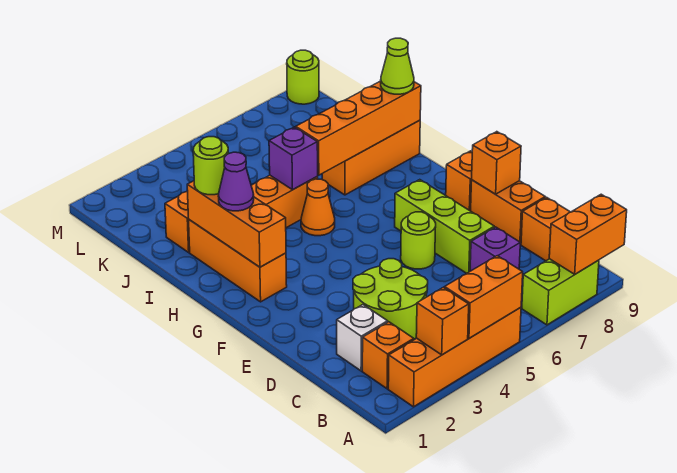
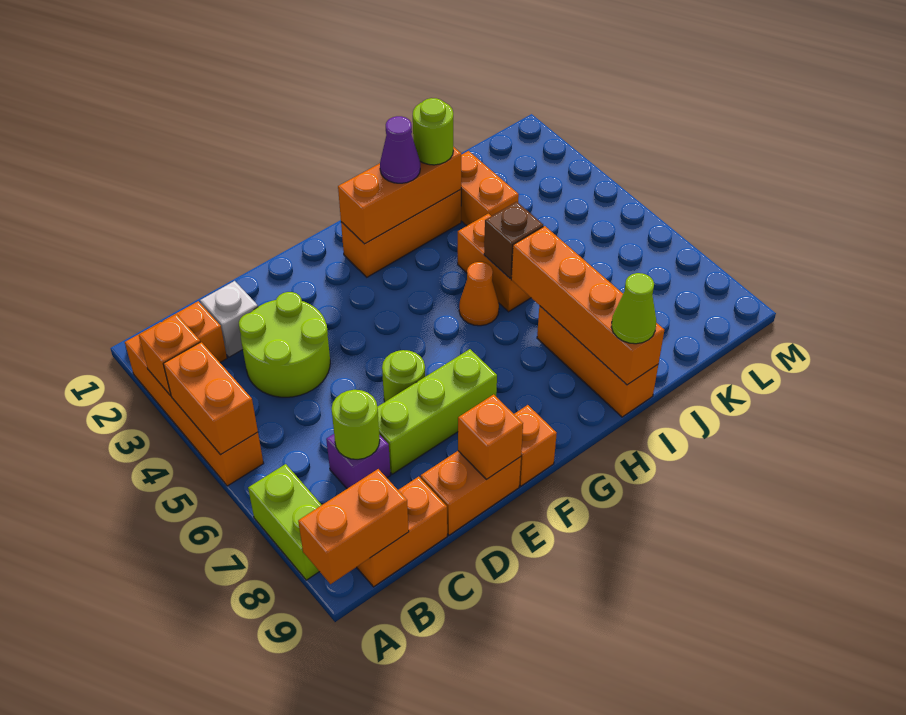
orange 1x2 brick [549,194,627,274] -> orange 1x2 brick turned to [298,469,409,584]
purple 1x1 brick [269,127,318,190] -> brown 1x1 brick [484,202,543,278]
lime 1x1 round brick [287,50,319,104] -> lime 1x1 round brick moved to [332,390,380,460]

